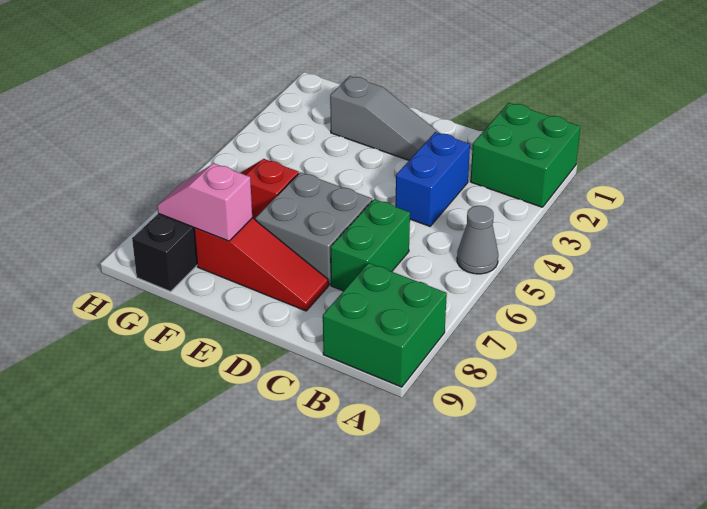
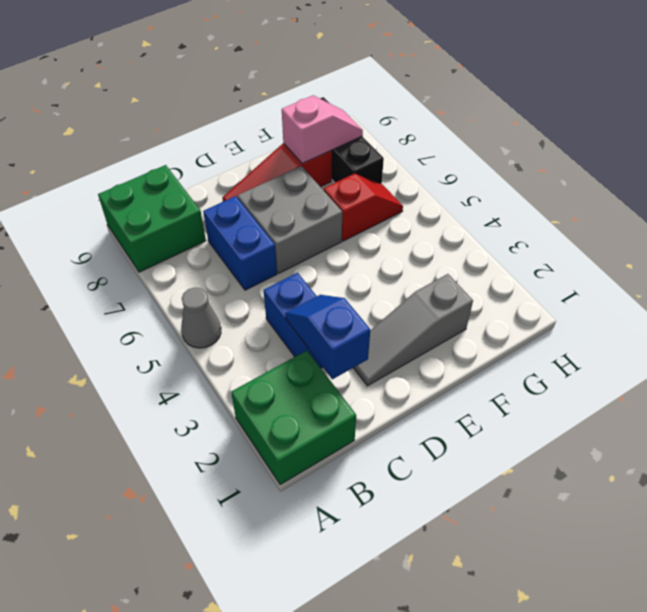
none -> blue 1x2 slope [285,295,370,379]
green 1x2 brick [331,199,410,291] -> blue 1x2 brick [203,196,277,290]

